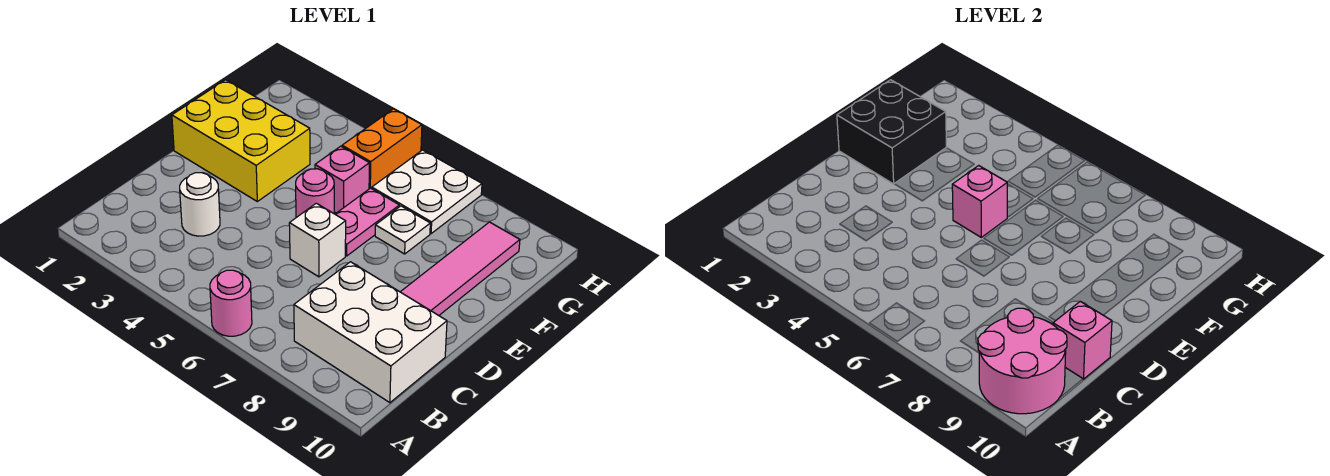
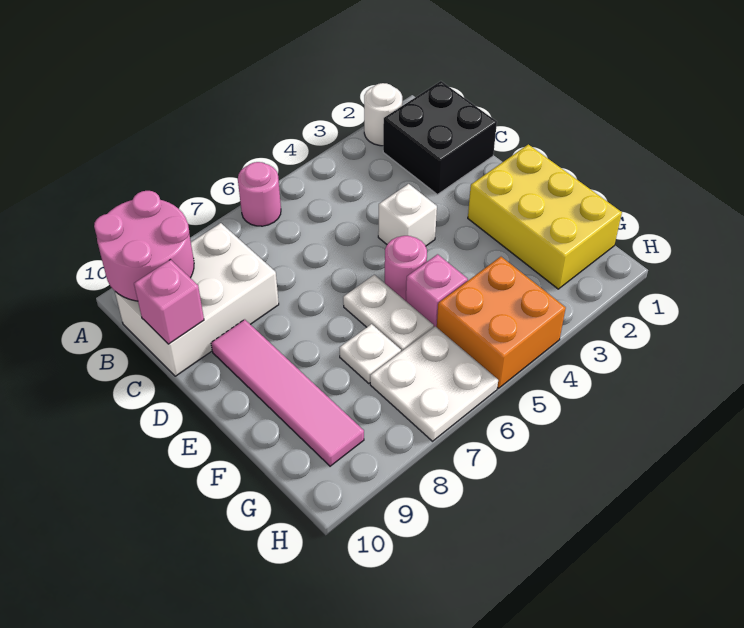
white 1x1 round brick [180,173,220,236] -> white 1x1 round brick moved to [364,83,402,146]
white 1x1 brick [289,203,346,277] -> white 1x1 brick moved to [378,184,437,246]
yellow 2x3 brick [172,80,310,201] -> yellow 2x3 brick turned to [468,144,622,289]
black 2x2 brick [837,80,947,184] -> black 2x2 brick moved to [383,81,497,194]
pink 1x1 brick [952,166,1007,237] -> none
pink 1x2 plate [335,188,399,256] -> white 1x2 plate [343,275,434,351]
orange 1x2 brick [342,109,422,189] -> orange 2x2 brick [437,257,566,388]

